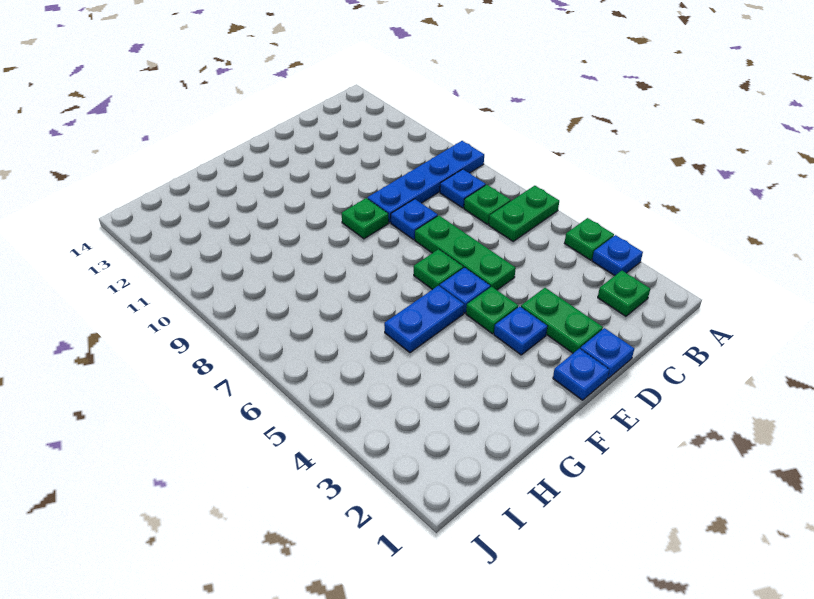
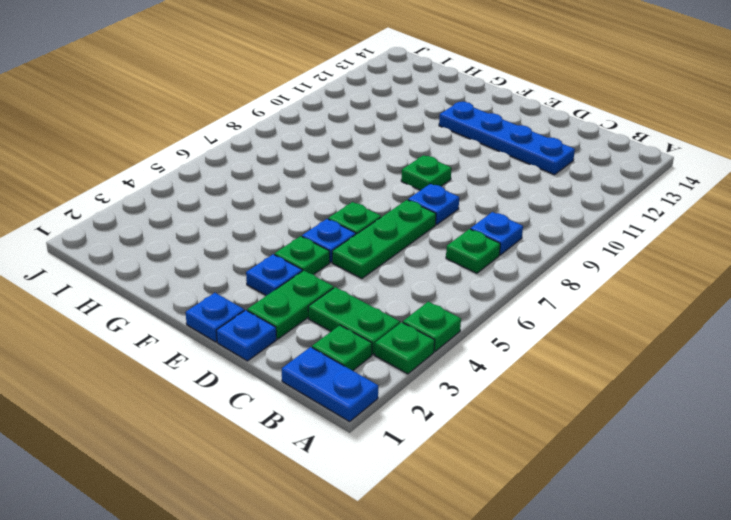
blue 1x1 plate [592,235,643,276] -> green 1x1 plate [375,322,435,374]
green 1x2 plate [489,186,559,241] -> green 1x2 plate moved to [308,287,400,355]
blue 1x4 plate [368,141,484,223] -> blue 1x4 plate moved to [439,102,575,175]
blue 1x2 plate [384,285,464,353] -> blue 1x2 plate moved to [282,347,378,422]

